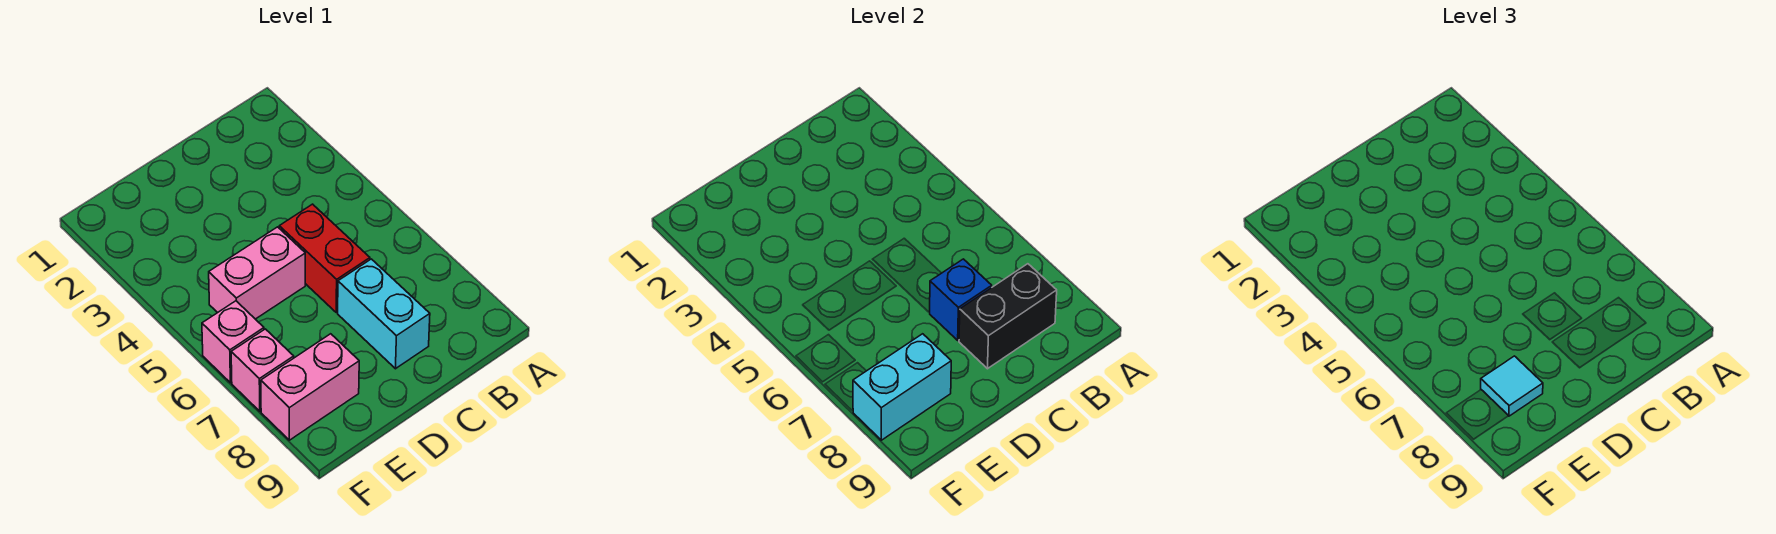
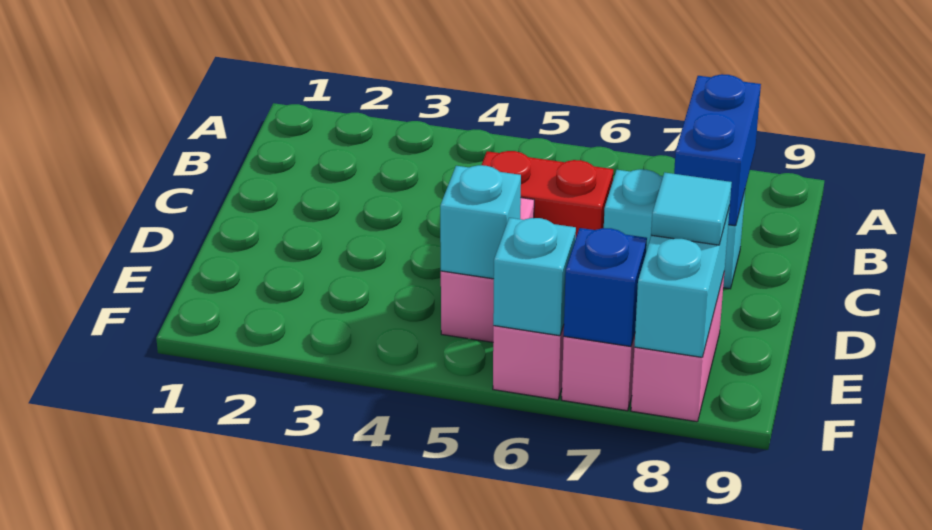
black 1x2 brick [959,264,1057,369] -> blue 1x2 brick [674,74,761,226]
blue 1x1 brick [930,259,992,340] -> blue 1x1 brick moved to [564,228,647,346]
none -> cyan 1x1 brick [440,165,521,279]
none -> cyan 1x1 brick [493,218,576,336]

